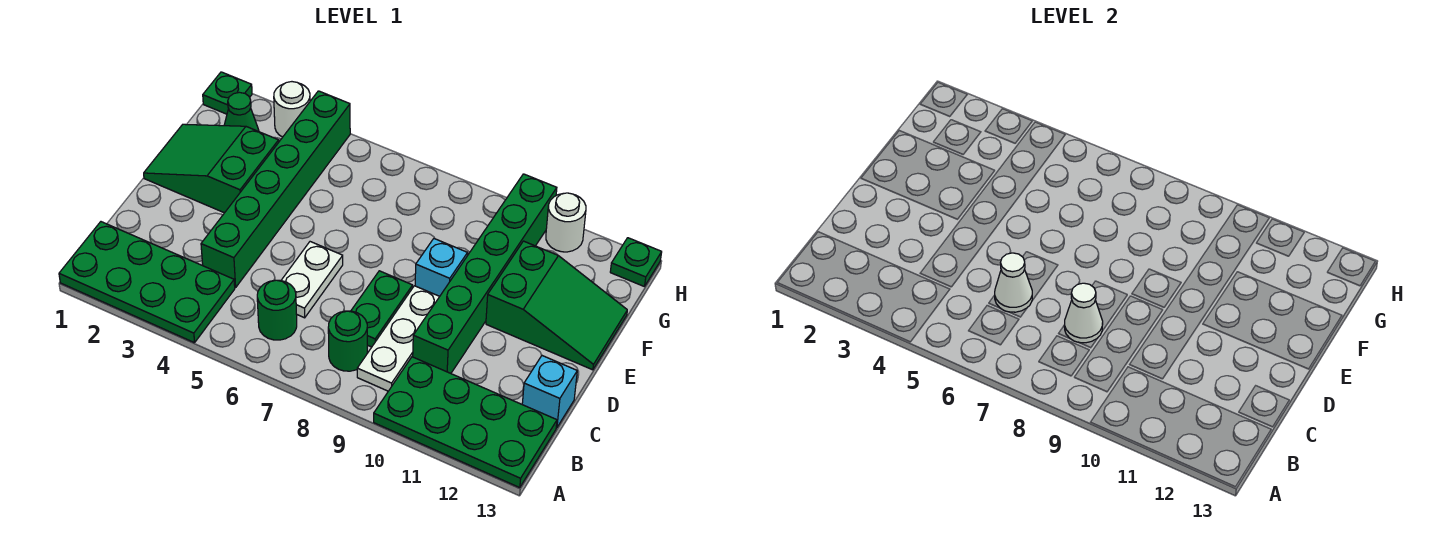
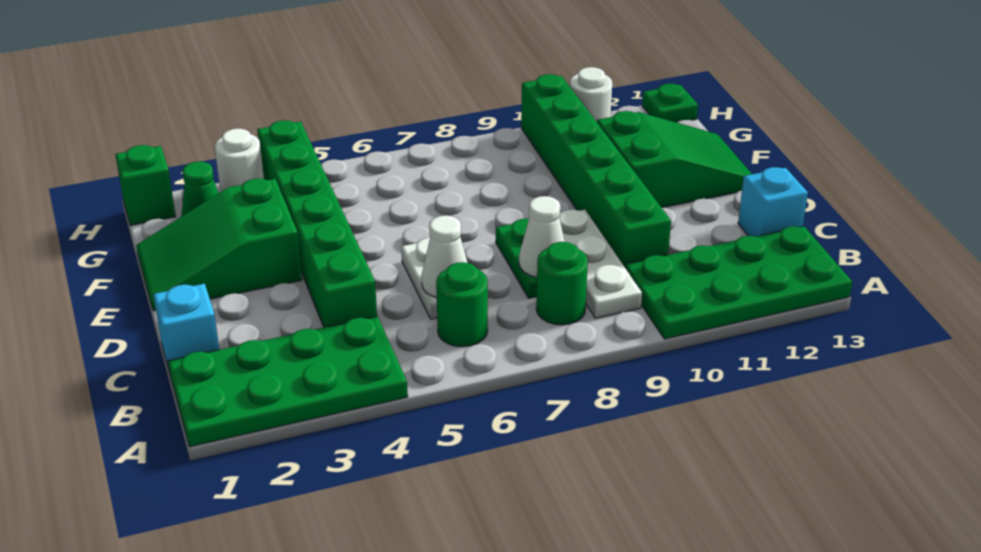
cyan 1x1 brick [415,238,468,296] -> cyan 1x1 brick moved to [153,284,219,373]
green 1x1 plate [203,72,252,114] -> green 1x1 brick [115,145,176,225]

